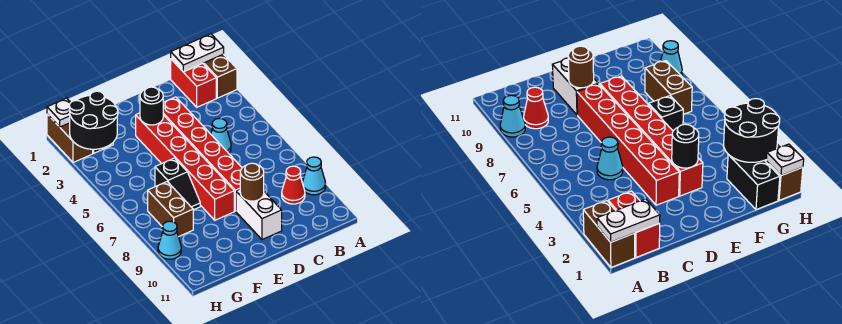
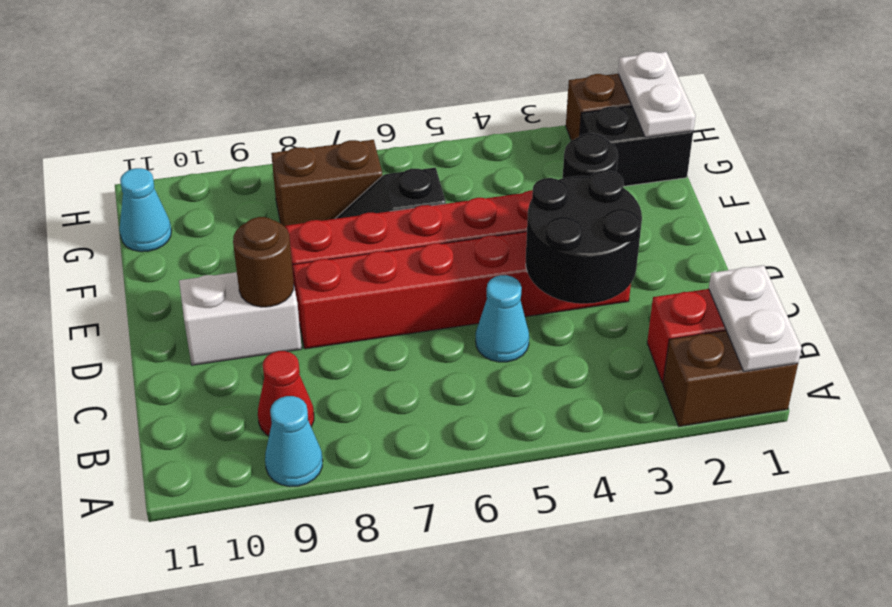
black 2x2 round brick [69,91,118,149] -> black 2x2 round brick moved to [526,171,642,304]
white 1x1 plate [47,98,71,127] -> white 1x2 plate [618,52,695,137]
cyan 1x1 cone [158,221,181,259] -> cyan 1x1 cone moved to [119,168,171,252]

